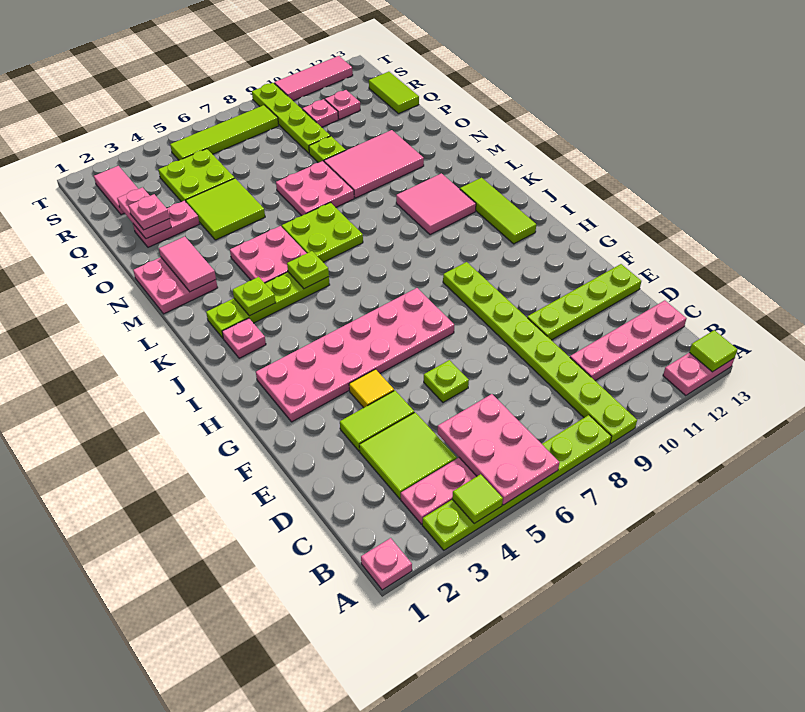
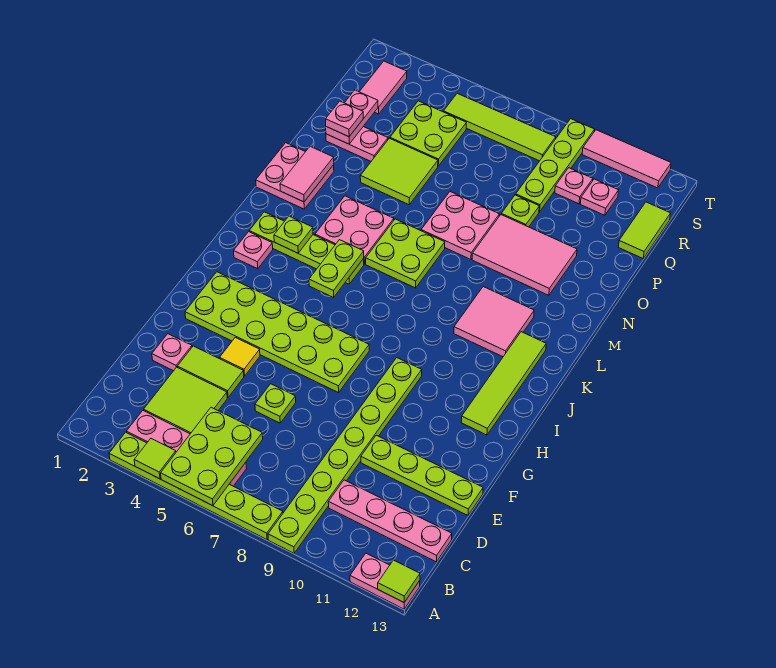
pink 1x1 plate [361,538,412,590] -> pink 1x1 plate moved to [152,334,192,371]
pink 2x3 plate [437,394,560,505] -> lime 2x3 plate [161,407,263,506]
pink 2x6 plate [256,288,454,422] -> lime 2x6 plate [185,272,369,393]
lime 1x3 tile [460,178,536,244] -> lime 1x4 tile [461,332,546,435]
lime 1x1 plate [287,251,329,289] -> lime 1x2 plate [309,240,364,297]

